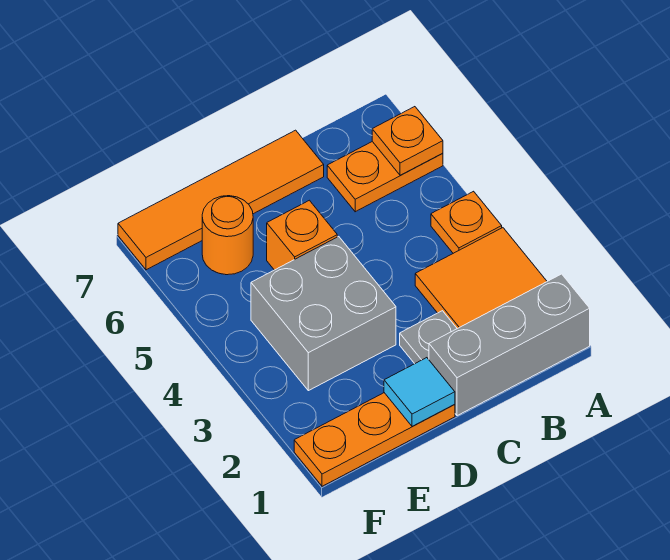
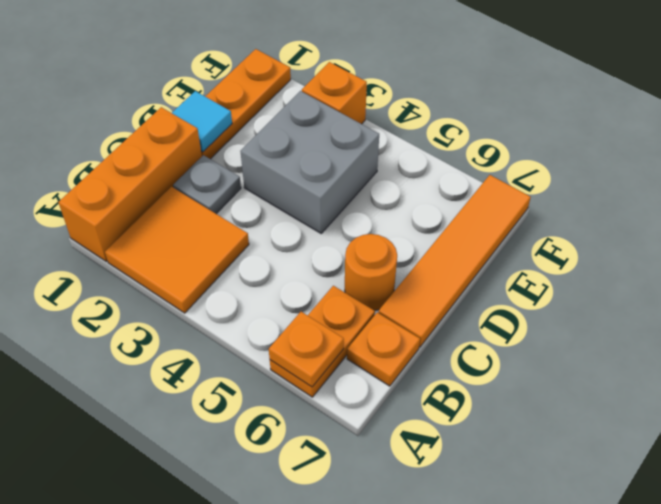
grey 1x3 brick [429,274,590,416] -> orange 1x3 brick [59,107,202,261]
orange 1x1 plate [431,191,502,253] -> orange 1x1 plate moved to [347,312,420,386]
orange 1x1 brick [267,200,337,270] -> orange 1x1 brick moved to [302,62,367,124]
orange 1x1 round brick [202,196,253,275] -> orange 1x1 round brick moved to [345,234,397,311]

